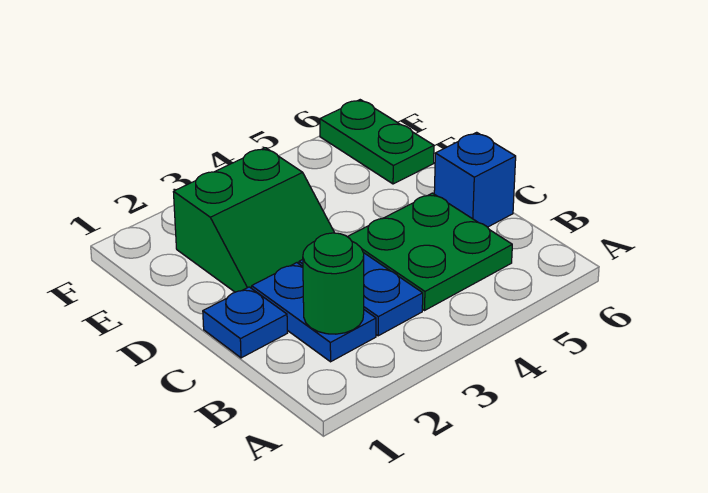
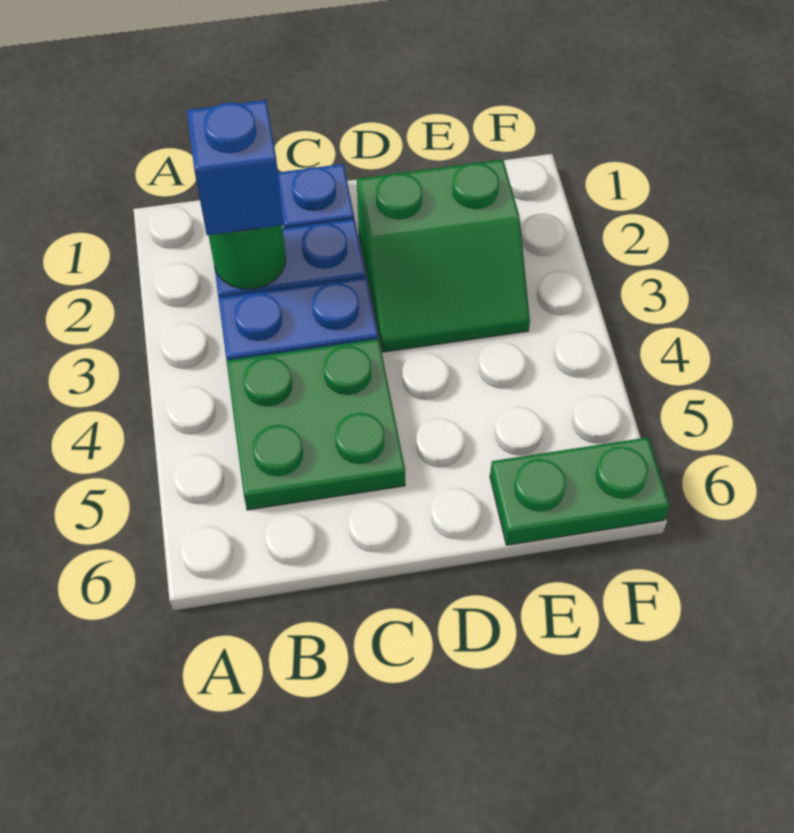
blue 1x1 brick [434,132,516,227] -> blue 1x1 brick moved to [187,100,284,235]
green 2x2 slope [174,148,334,292] -> green 2x2 slope turned to [357,159,530,352]

